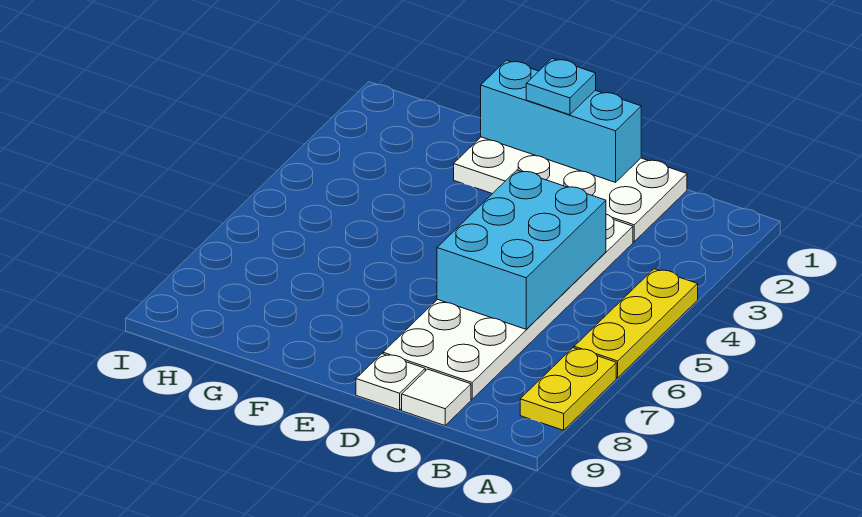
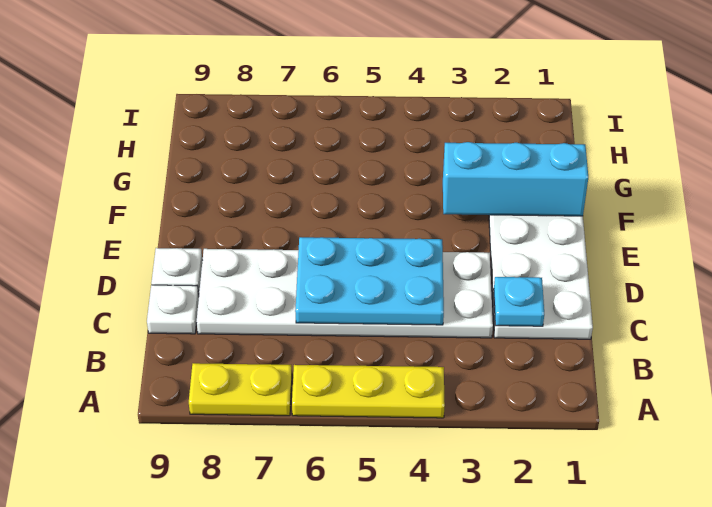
cyan 2x3 brick [437,170,606,329] -> cyan 2x3 plate [295,237,444,325]
white 1x1 tile [402,369,471,425] -> white 1x1 plate [147,285,199,334]
cyan 1x3 brick [481,60,641,182] -> cyan 1x3 brick turned to [443,142,588,216]
cyan 1x1 plate [526,58,596,115] -> cyan 1x1 plate moved to [494,277,544,326]

